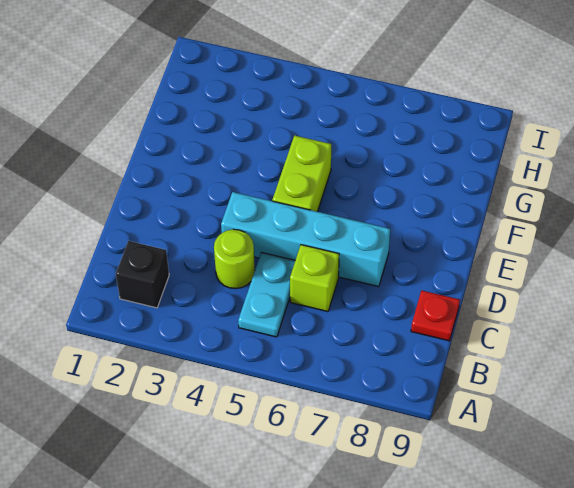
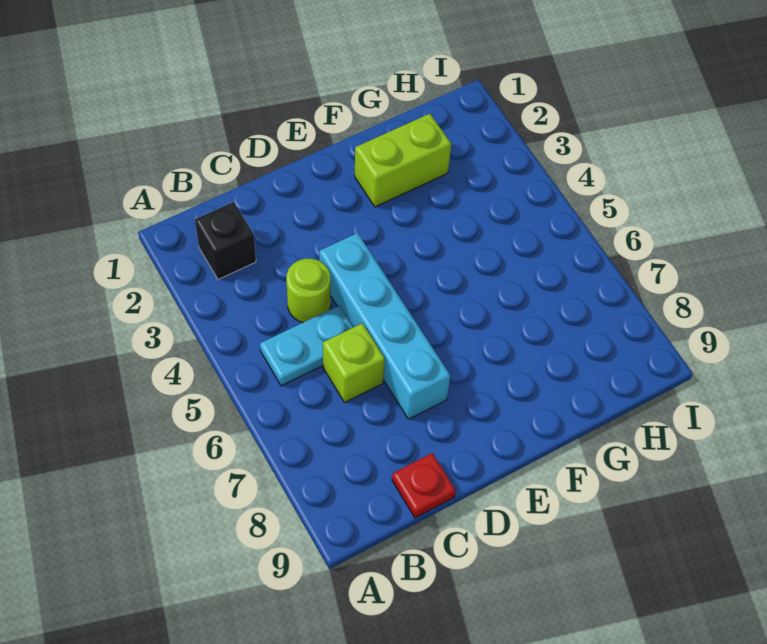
lime 1x2 brick [272,136,331,212] -> lime 1x2 brick moved to [355,114,451,207]

